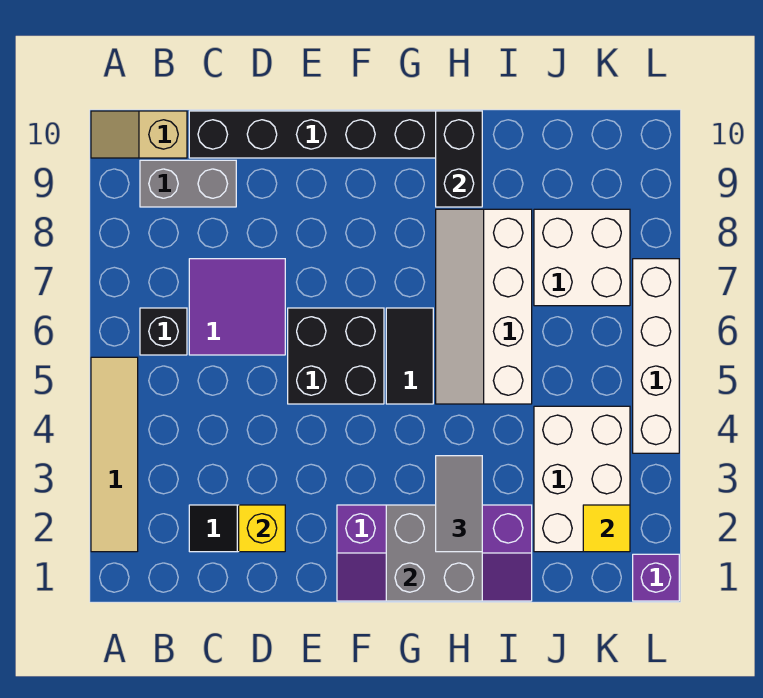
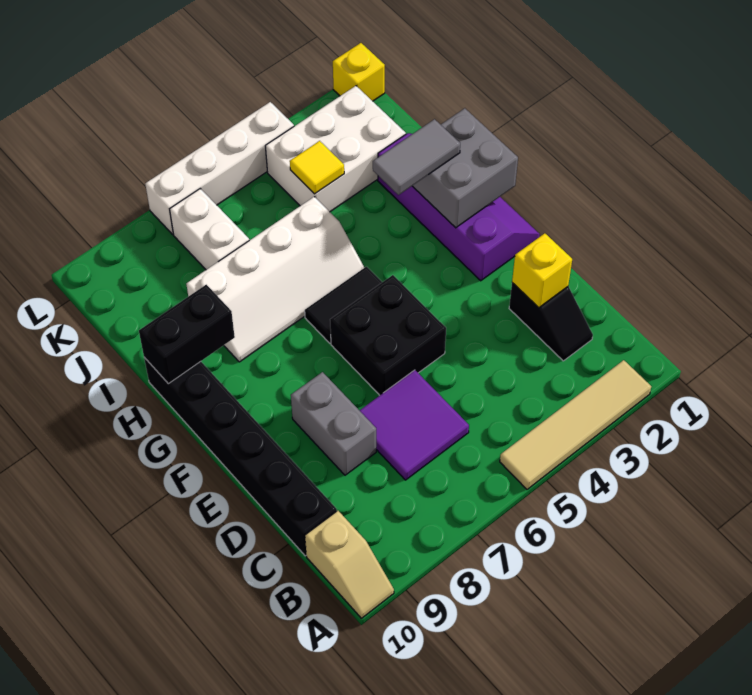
black 1x1 brick [140,308,187,355] -> none
grey 1x2 brick [140,160,236,207] -> grey 1x2 brick moved to [291,372,376,475]
white 2x2 brick [534,209,630,306] -> white 1x2 brick [170,189,249,270]
yellow 1x1 tile [583,505,630,552] -> yellow 1x1 tile moved to [290,141,344,194]
purple 1x1 brick [633,554,679,601] -> yellow 1x1 brick [333,43,385,101]

